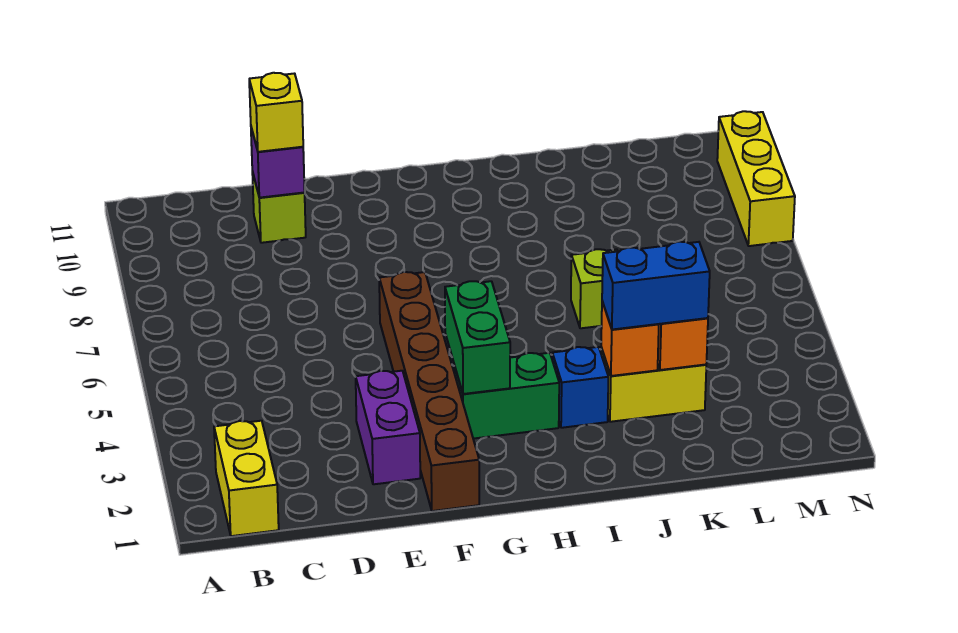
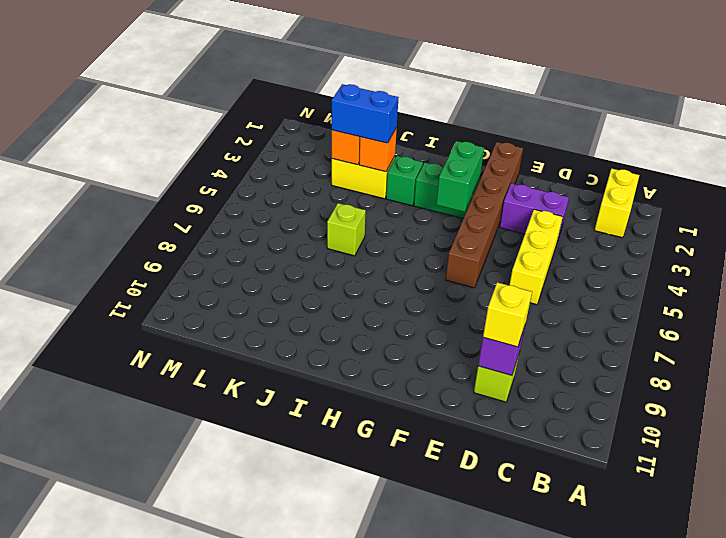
purple 1x2 brick [356,371,420,484] -> purple 1x2 brick turned to [500,183,569,238]
blue 1x1 brick [552,347,608,428] -> green 1x1 brick [386,156,423,206]
yellow 1x3 brick [717,111,795,246] -> yellow 1x3 brick moved to [510,209,563,305]

